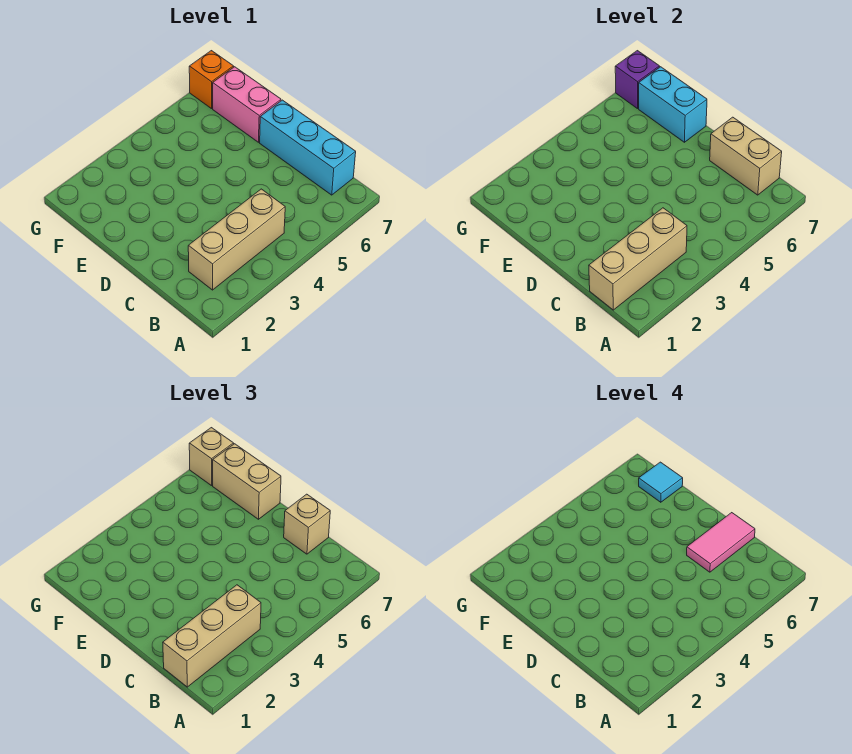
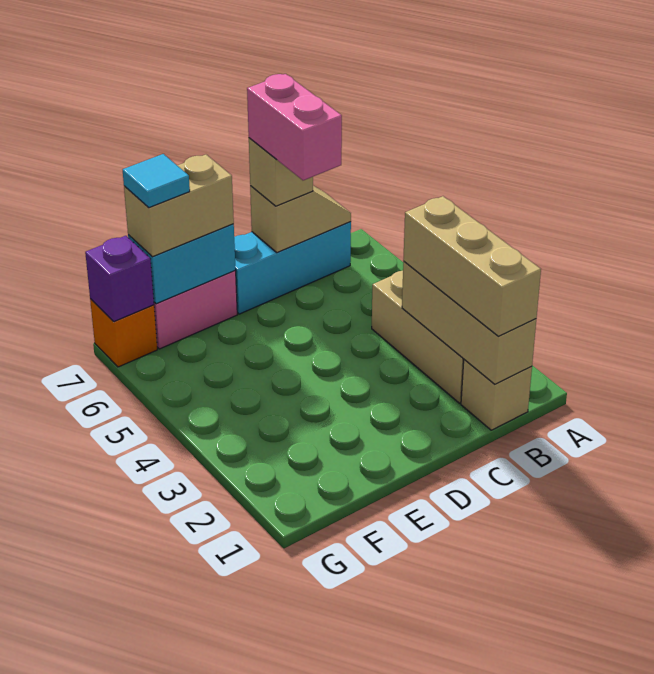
tan 1x2 brick [710,117,782,195] -> tan 1x2 slope [250,186,351,253]
pink 1x2 tile [687,513,755,572] -> pink 1x2 brick [247,74,342,180]
tan 1x1 brick [189,428,234,486] -> tan 1x1 brick moved to [461,360,532,430]

